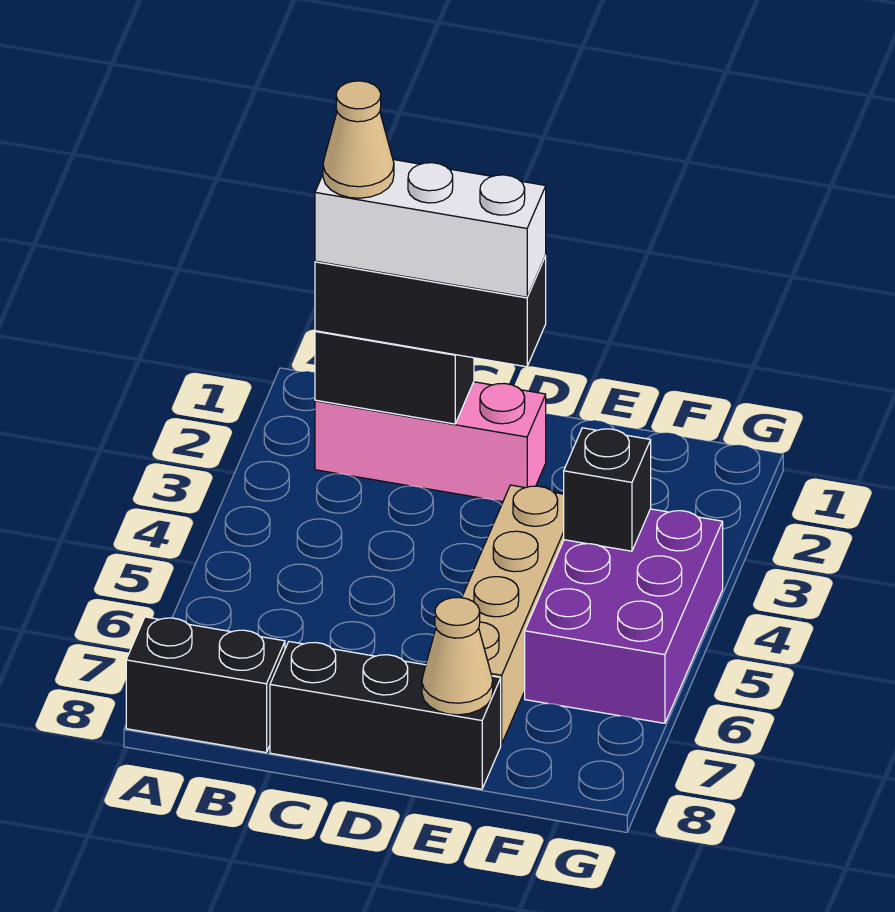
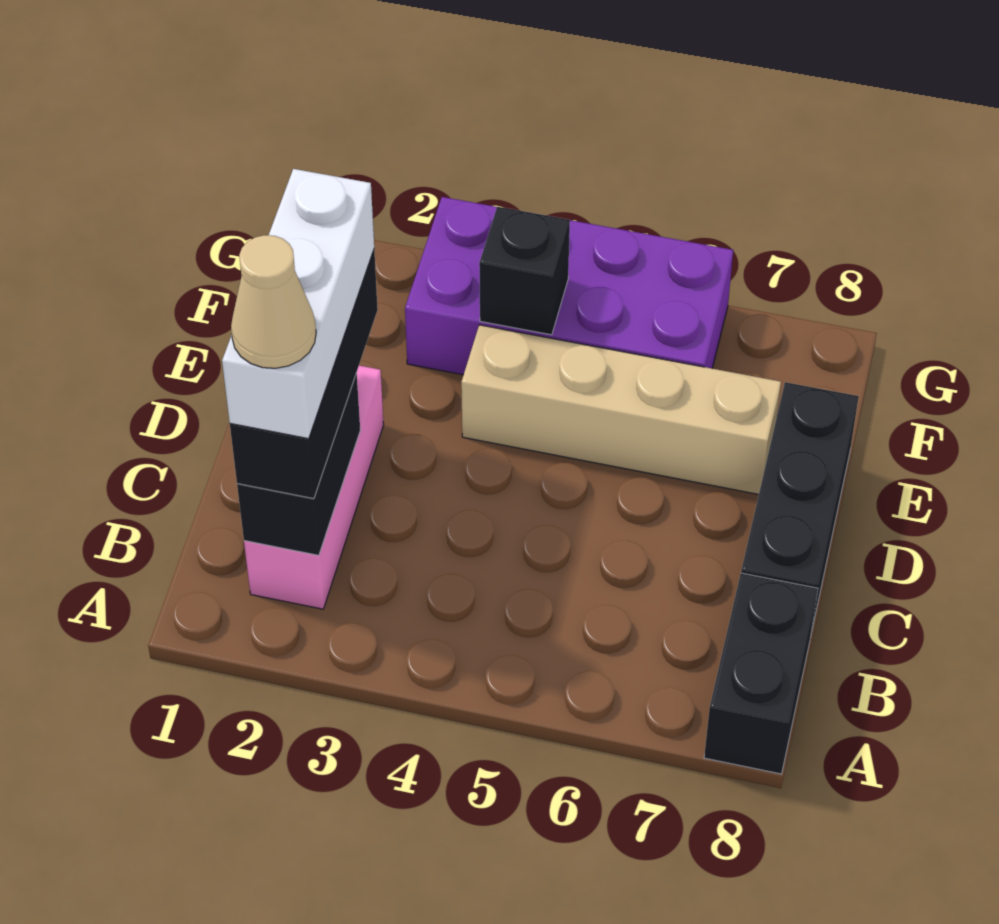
tan 1x1 cone [422,597,493,715] -> none
purple 2x3 brick [525,509,723,723] -> purple 2x4 brick [405,197,733,375]

